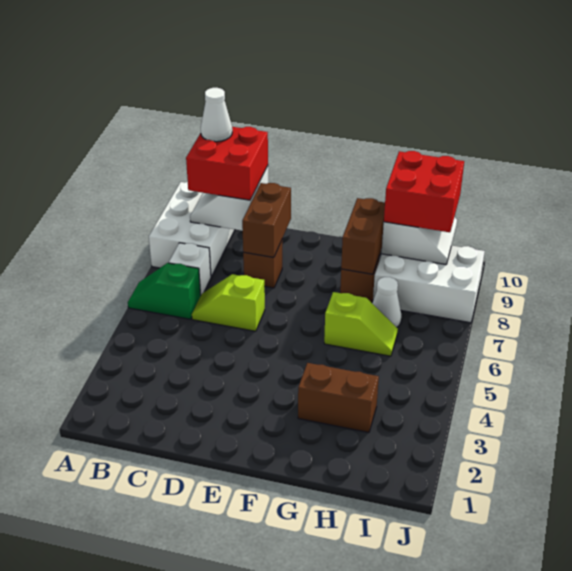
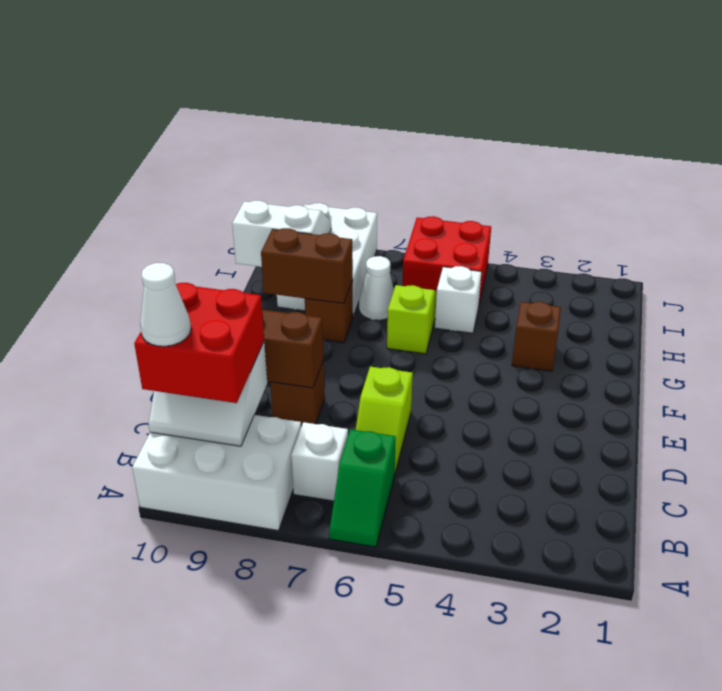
brown 1x2 brick [298,363,379,432] -> brown 1x1 brick [512,302,561,371]
none -> white 1x1 brick [435,266,482,333]
red 2x2 brick [384,151,464,232] -> red 2x2 brick moved to [402,216,491,308]

